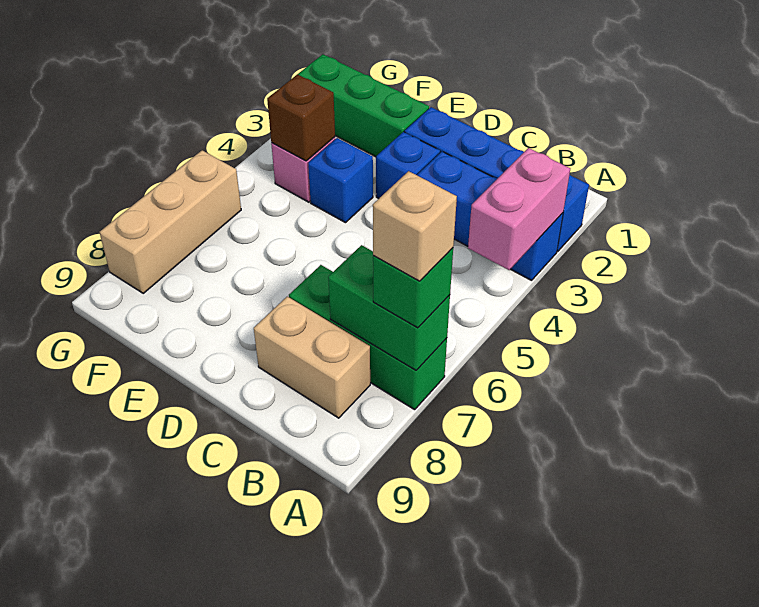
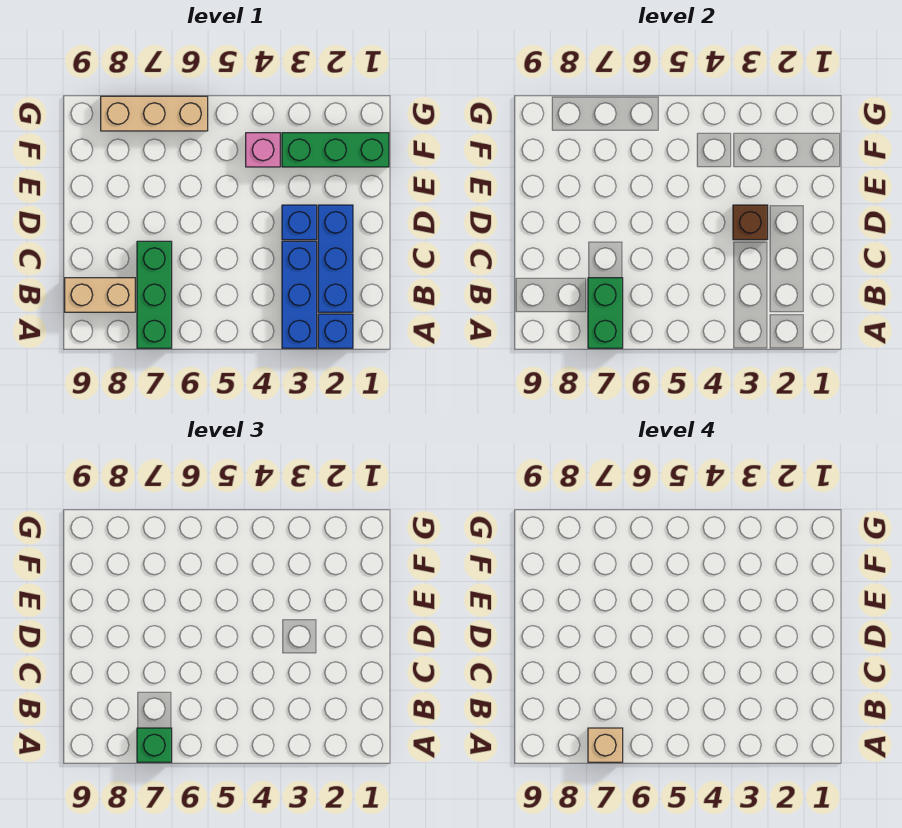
pink 1x2 brick [468,148,570,270] -> none
tan 1x2 brick [254,297,370,418] -> tan 1x2 brick turned to [65,278,135,312]
green 1x3 brick [298,54,429,157] -> green 1x3 brick turned to [282,133,389,167]
blue 1x1 brick [308,138,373,223] -> none
brown 1x1 brick [267,74,335,161] -> brown 1x1 brick moved to [733,205,768,240]

